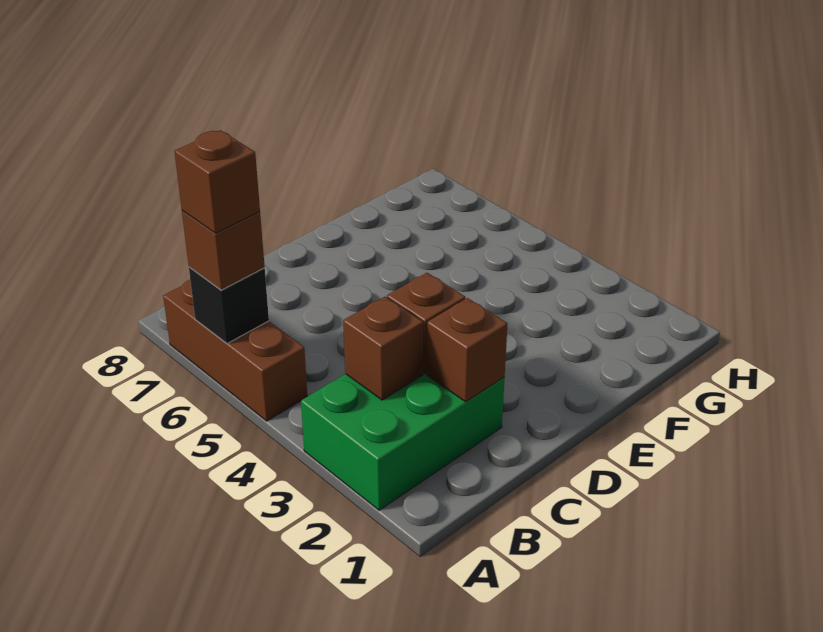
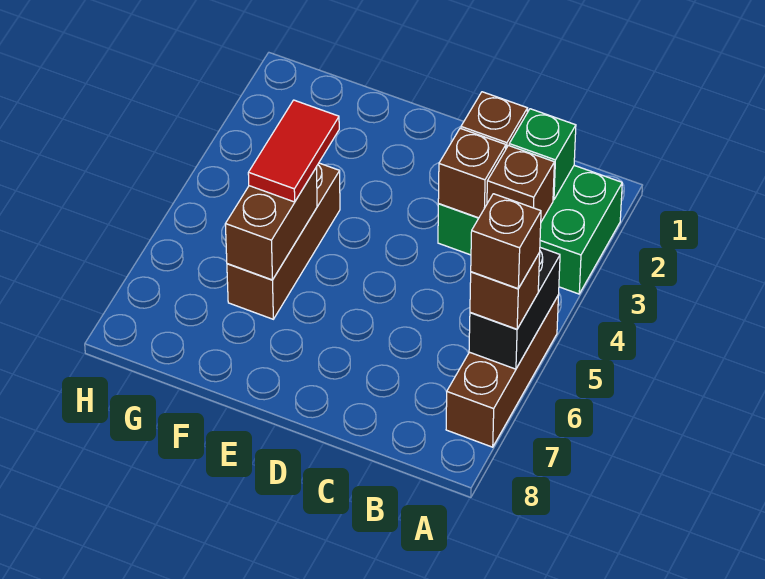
black 1x1 brick [189,267,269,344] -> black 1x2 brick [469,248,560,369]
none -> green 1x1 brick [509,109,576,200]
none -> brown 1x3 brick [227,163,340,319]
none -> red 1x2 tile [248,100,339,202]
none -> brown 1x2 brick [225,167,317,280]

